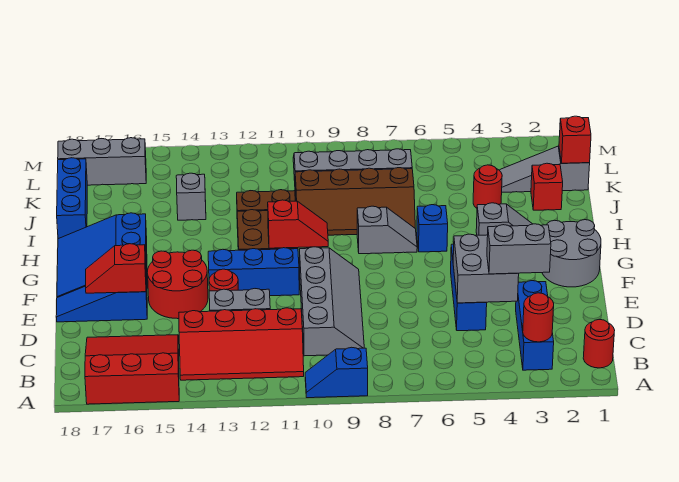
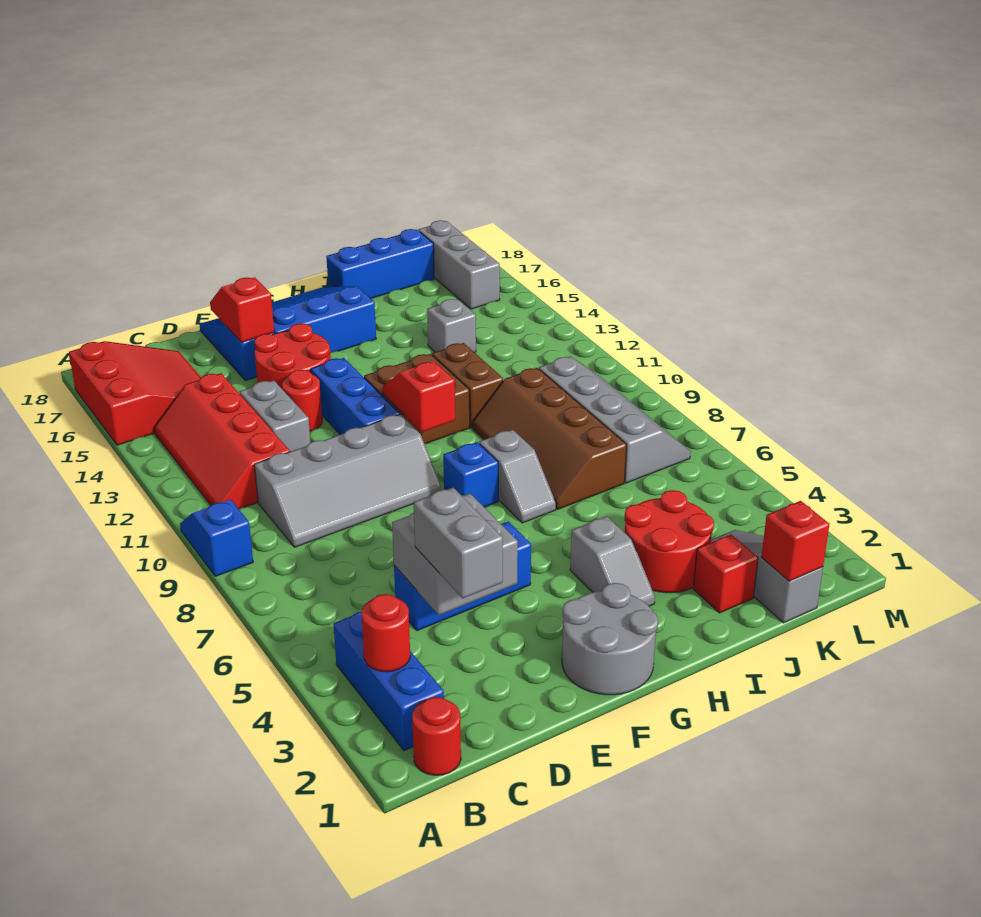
blue 1x3 brick [516,281,554,370] -> blue 1x3 brick turned to [333,612,444,751]
red 1x2 slope [268,200,328,248] -> red 1x2 slope turned to [383,361,455,432]
blue 1x1 brick [417,205,448,252] -> blue 1x1 brick moved to [443,442,498,507]
red 1x1 round brick [473,165,502,208] -> red 2x2 round brick [625,490,714,593]

